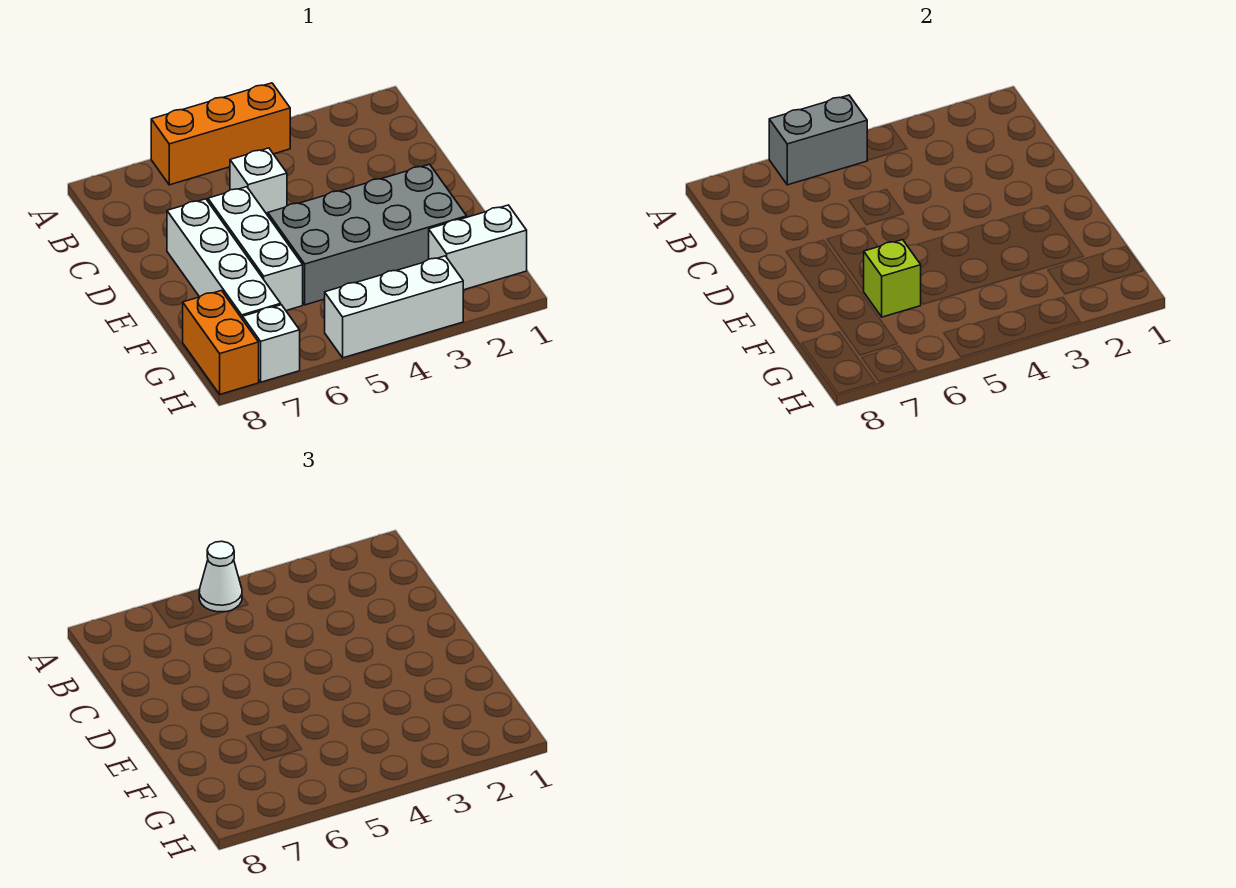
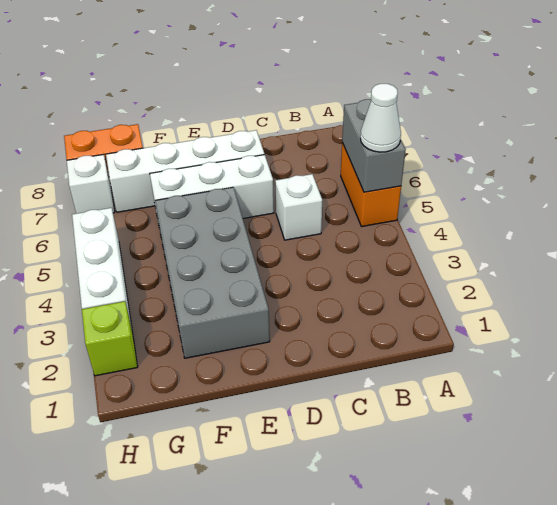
orange 1x3 brick [151,83,290,185] -> orange 1x2 brick [341,143,401,227]
lime 1x1 brick [863,240,921,317] -> lime 1x1 brick moved to [82,301,138,376]
white 1x2 brick [429,205,527,290] -> none

